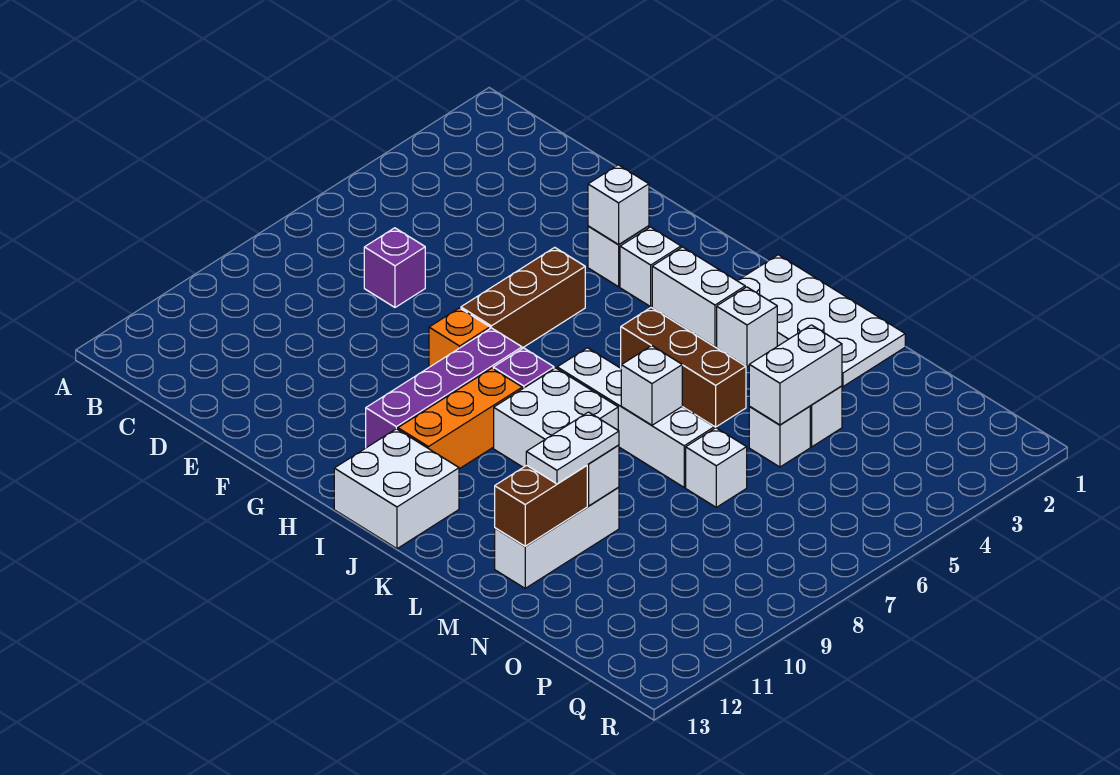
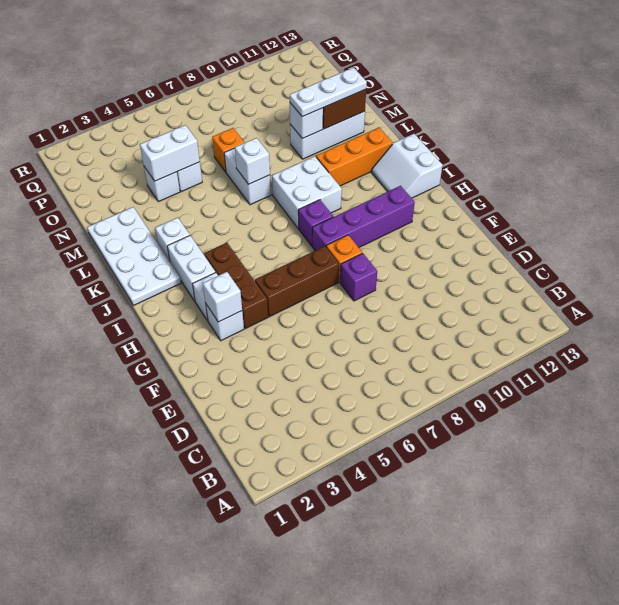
purple 1x1 brick [364,228,425,307] -> purple 1x1 brick moved to [340,253,377,301]
orange 1x3 brick [398,368,522,469] -> orange 1x3 brick moved to [316,128,392,186]
white 2x2 brick [334,429,459,549] -> white 2x2 slope [372,134,443,198]
brown 1x3 brick [621,308,746,427] -> brown 1x3 brick moved to [204,243,268,329]
white 1x4 brick [557,348,714,487] -> white 1x2 brick [224,148,271,205]
white 1x2 plate [526,412,619,484] -> white 1x3 plate [290,68,367,117]
white 1x1 brick [686,428,747,507] -> orange 1x1 brick [212,128,245,172]

